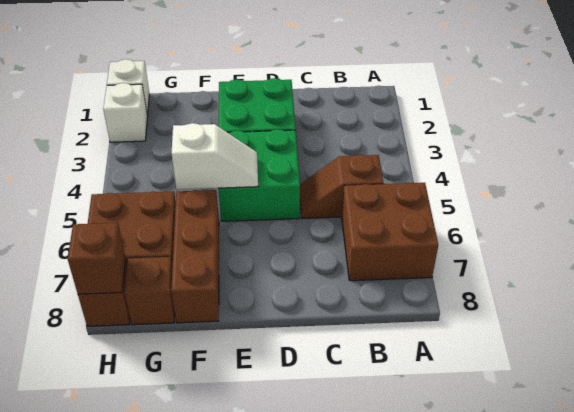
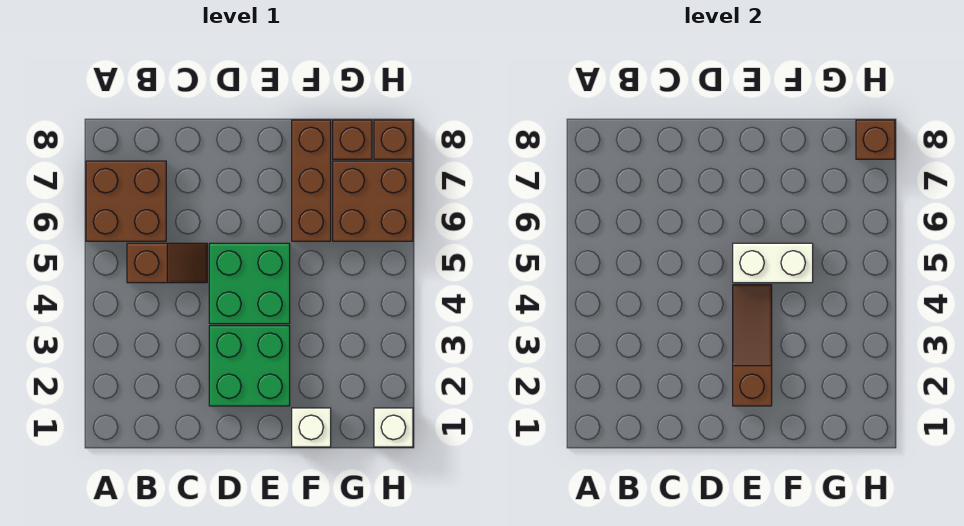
none -> brown 1x3 slope [733,285,772,406]
white 1x2 slope [171,123,258,190] -> white 1x2 brick [733,243,813,283]
white 1x1 brick [103,83,147,142] -> white 1x1 brick moved to [292,408,331,447]

